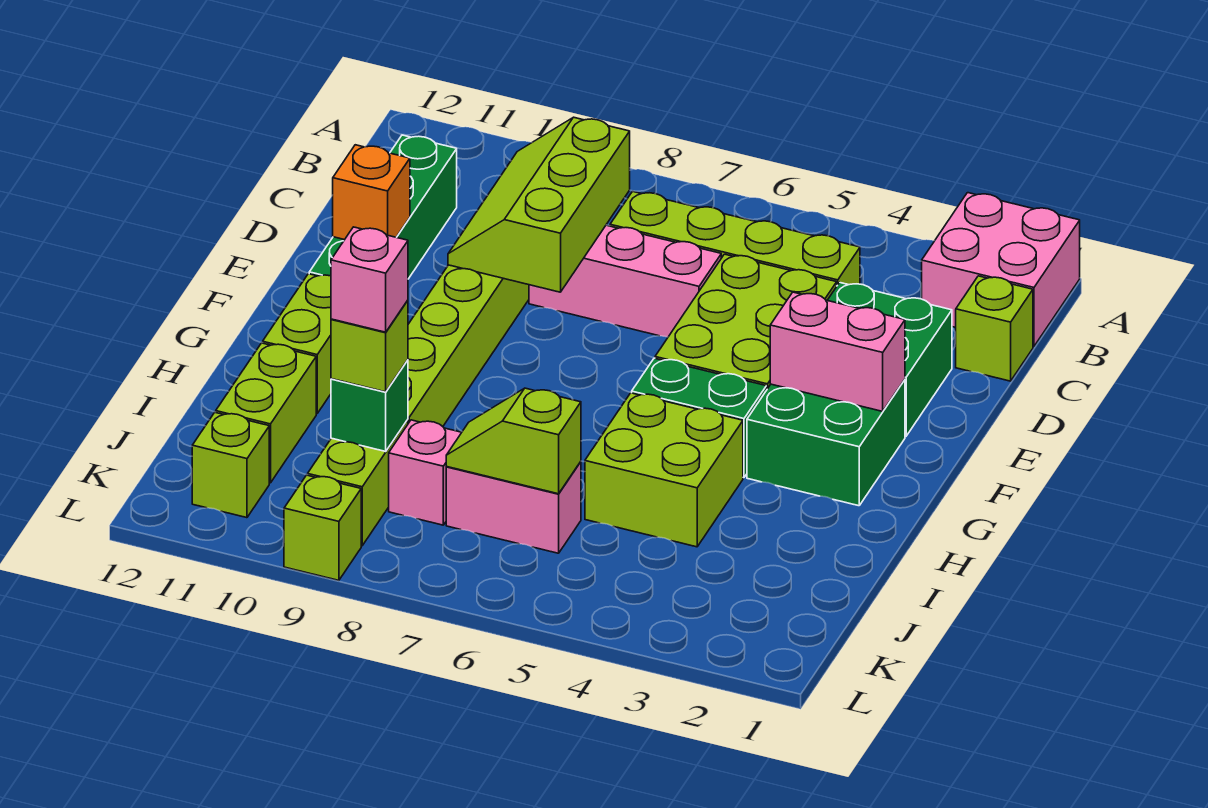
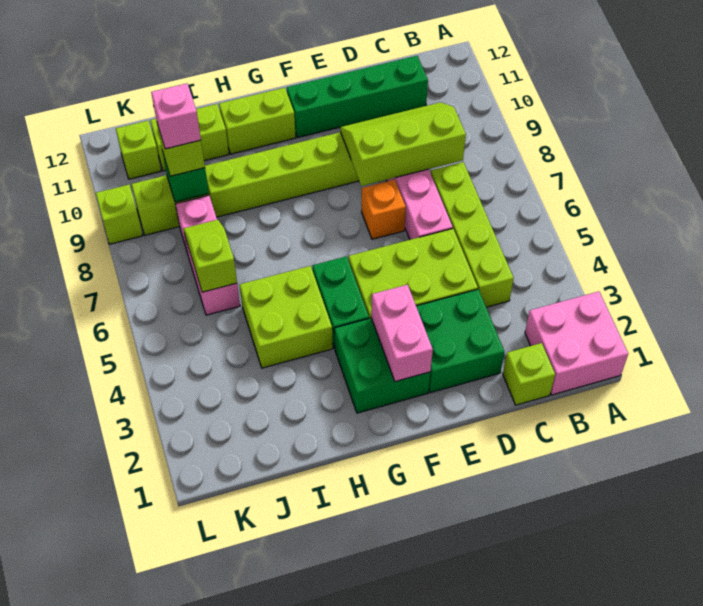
orange 1x1 brick [333,145,410,240] -> orange 1x1 brick moved to [362,180,406,239]

